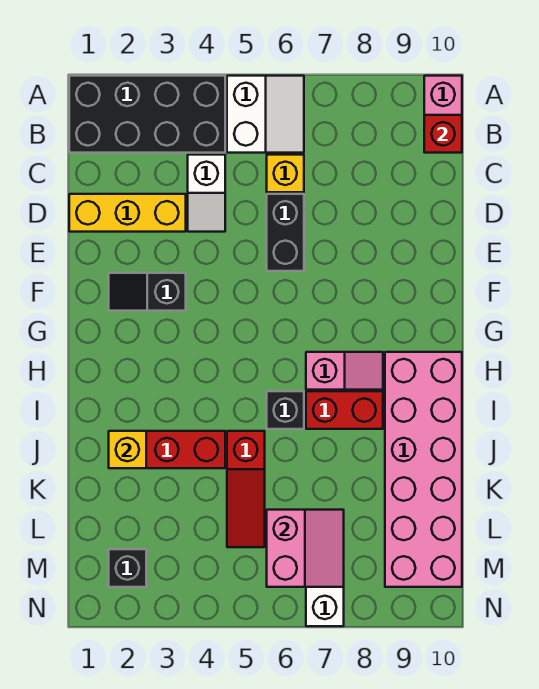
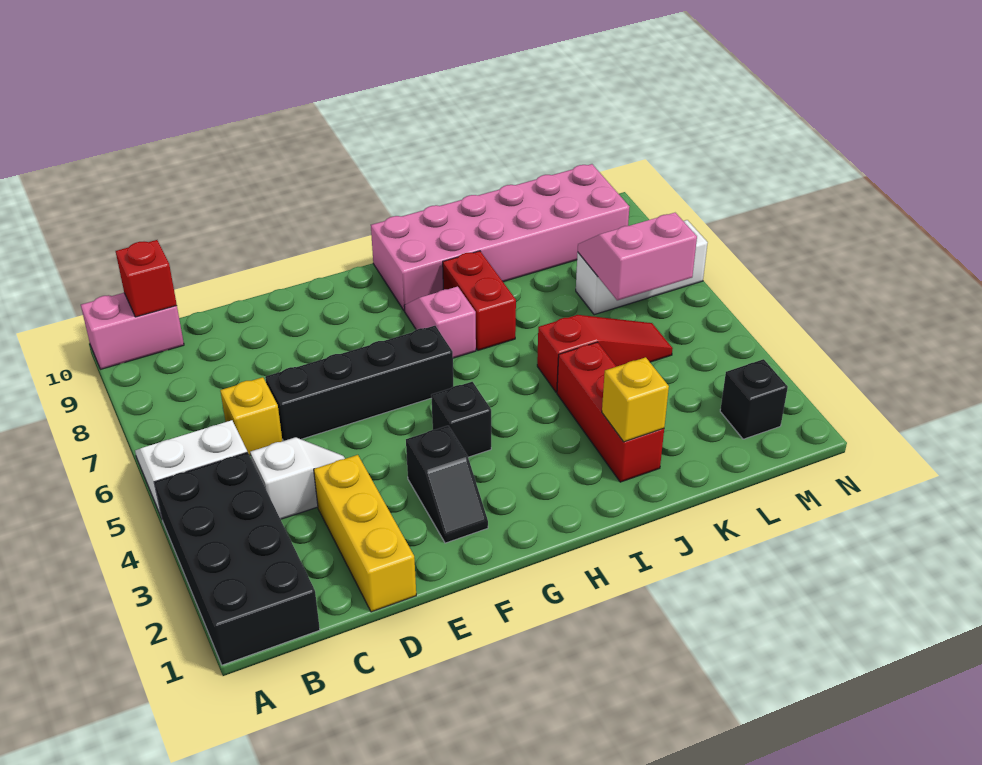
black 1x2 brick [267,194,304,271] -> black 1x4 brick [265,326,453,441]
black 1x1 brick [267,391,304,429] -> black 1x1 brick moved to [431,382,491,457]

